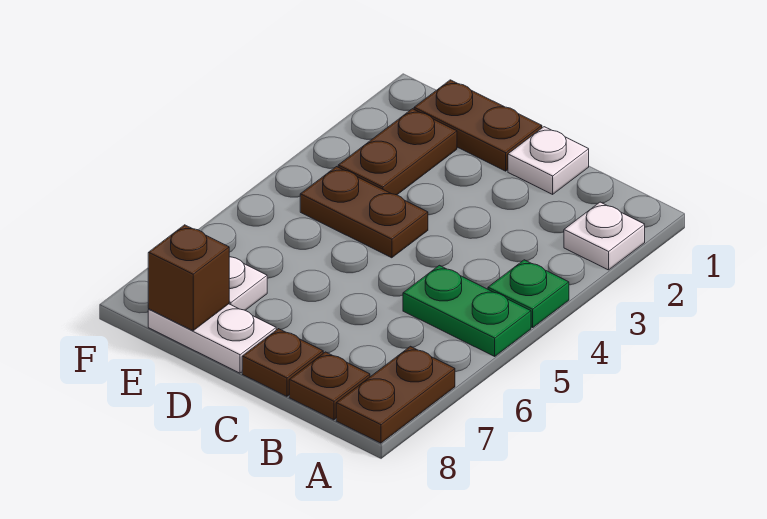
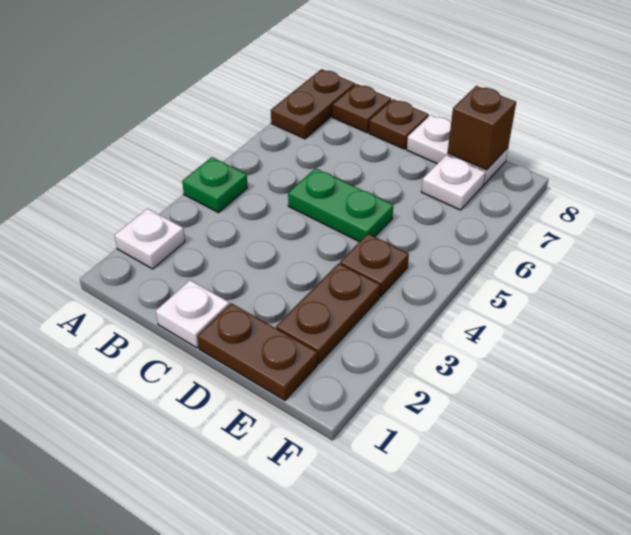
green 1x2 plate [403,265,531,356] -> green 1x2 plate moved to [288,168,393,242]
brown 1x2 plate [300,167,428,258] -> brown 1x1 plate [340,234,409,297]

